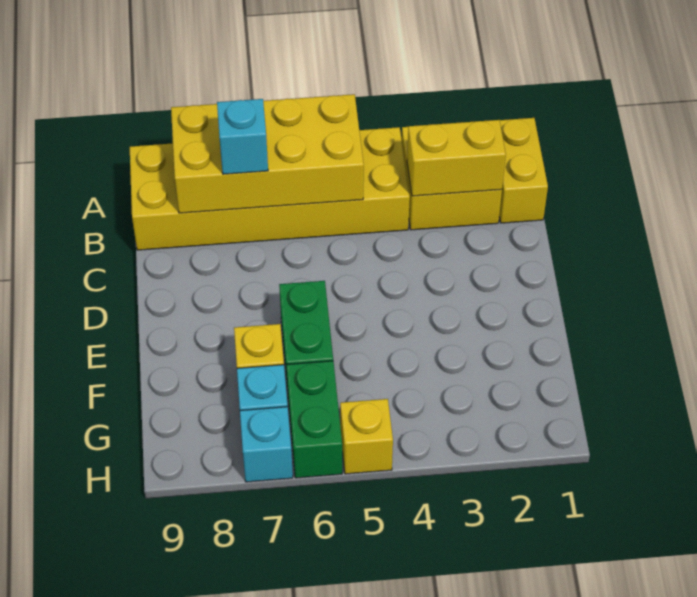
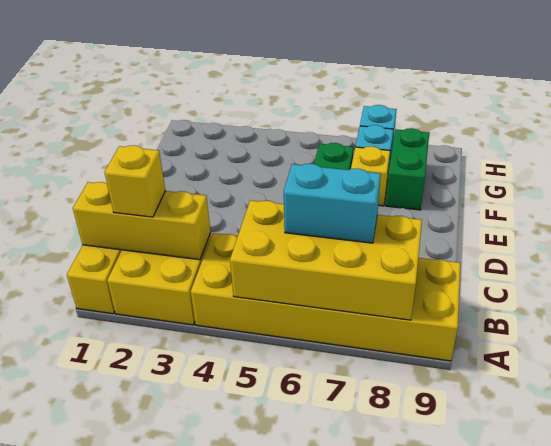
yellow 1x2 brick [407,120,506,196] -> yellow 1x3 brick [73,182,211,260]
cyan 1x1 brick [217,99,268,174] -> cyan 1x2 brick [284,164,381,243]
green 1x2 brick [286,361,342,478] -> green 1x2 brick moved to [386,128,429,210]
yellow 1x1 brick [340,399,393,474] -> yellow 1x1 brick moved to [105,145,165,217]

